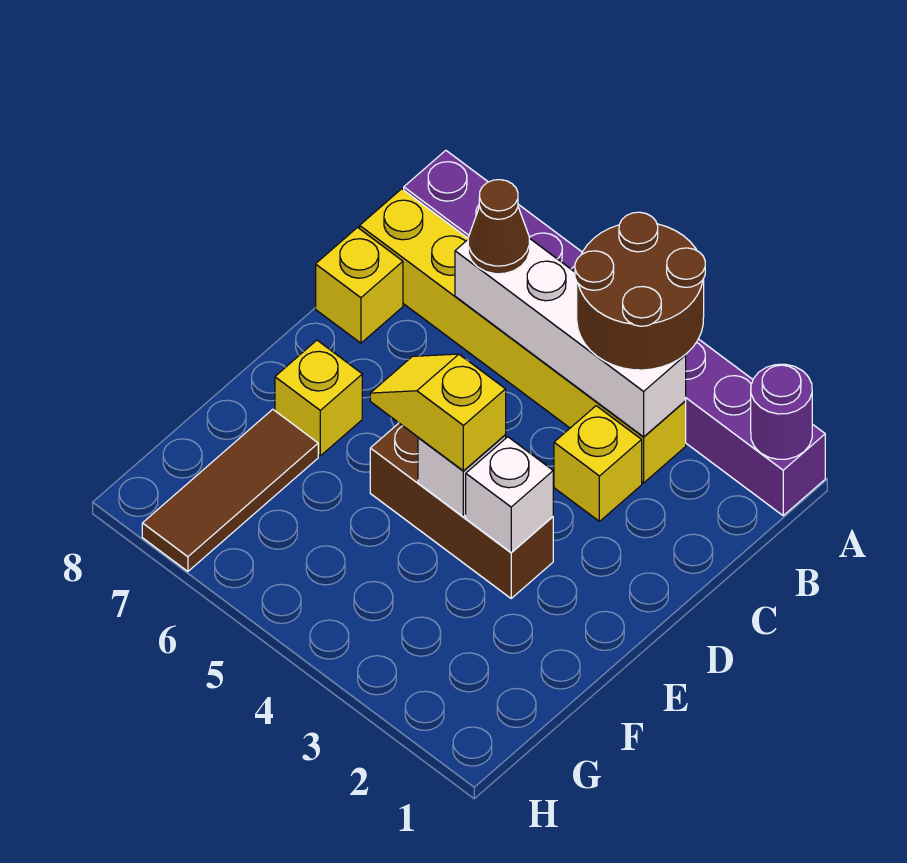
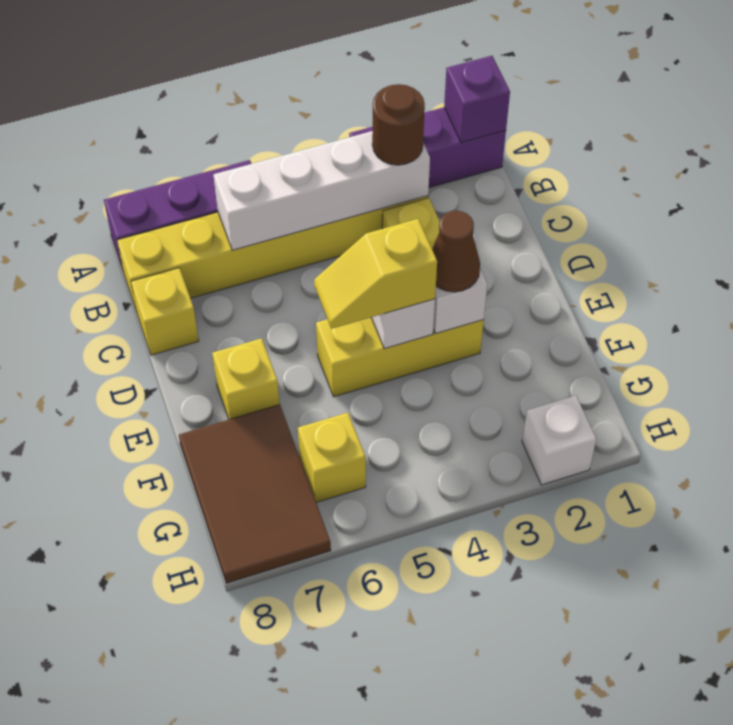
purple 1x1 round brick [751,364,812,459] -> purple 1x1 brick [444,56,510,143]
brown 2x2 round brick [575,212,705,370] -> brown 1x1 round brick [372,84,425,165]
brown 1x1 cone [468,180,530,274] -> brown 1x1 cone moved to [432,211,480,292]
brown 1x3 brick [370,423,553,598] -> yellow 1x3 brick [316,318,484,397]
brown 1x3 tile [142,409,318,571] -> brown 2x3 tile [179,405,331,583]
none -> yellow 1x1 brick [298,413,366,502]
none -> white 1x1 brick [522,395,596,485]

